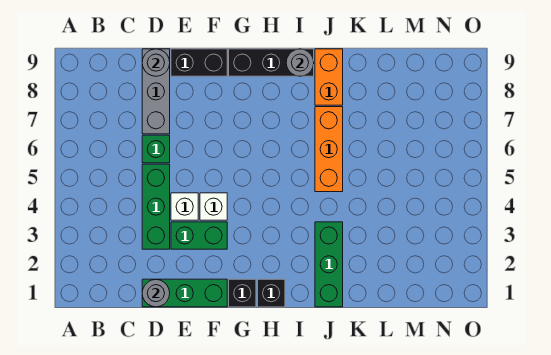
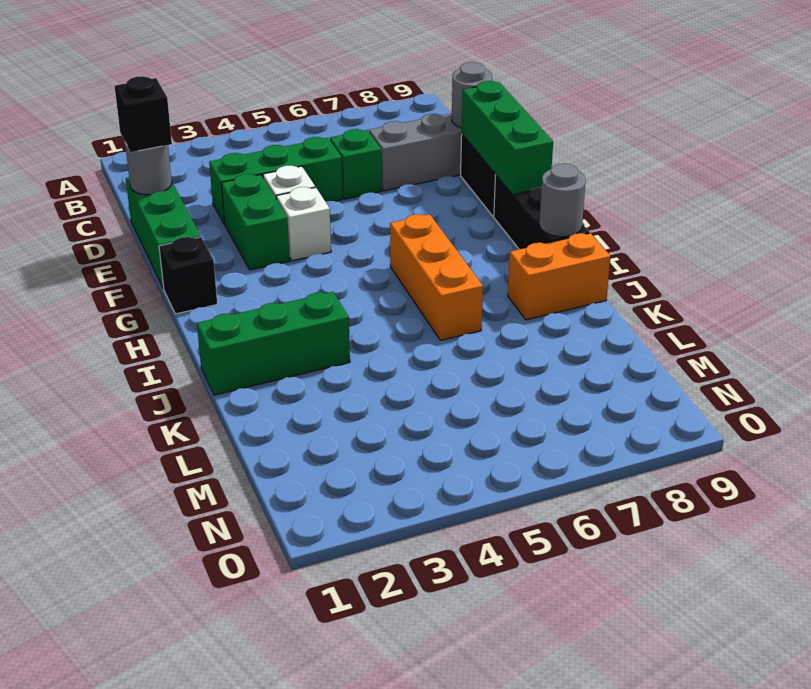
none -> green 1x3 brick [462,81,553,195]
black 1x1 brick [258,279,285,307] -> black 1x1 brick moved to [115,76,172,152]
orange 1x3 brick [315,107,343,192] -> orange 1x3 brick turned to [390,214,483,341]

